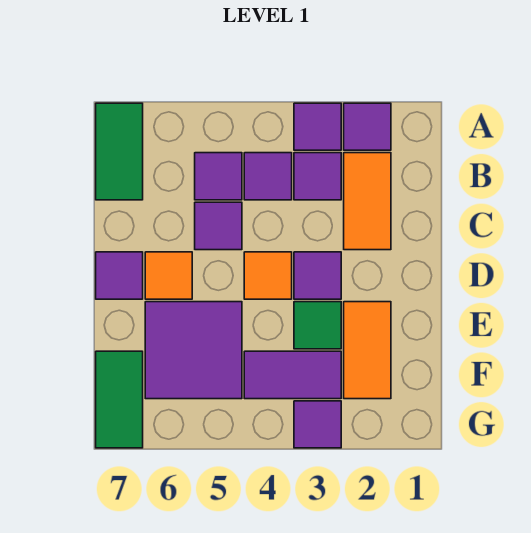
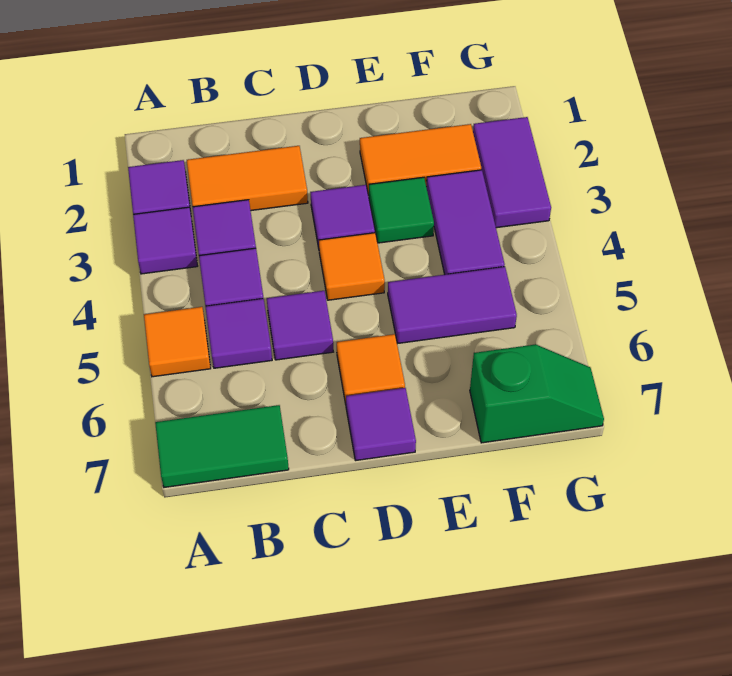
none -> orange 1x1 tile [144,307,211,377]
purple 2x2 tile [145,302,242,399] -> purple 1x2 tile [388,267,517,343]
green 1x2 tile [96,351,143,448] -> green 1x2 slope [470,344,604,443]
purple 1x1 tile [294,401,341,448] -> purple 1x2 tile [473,117,551,228]

